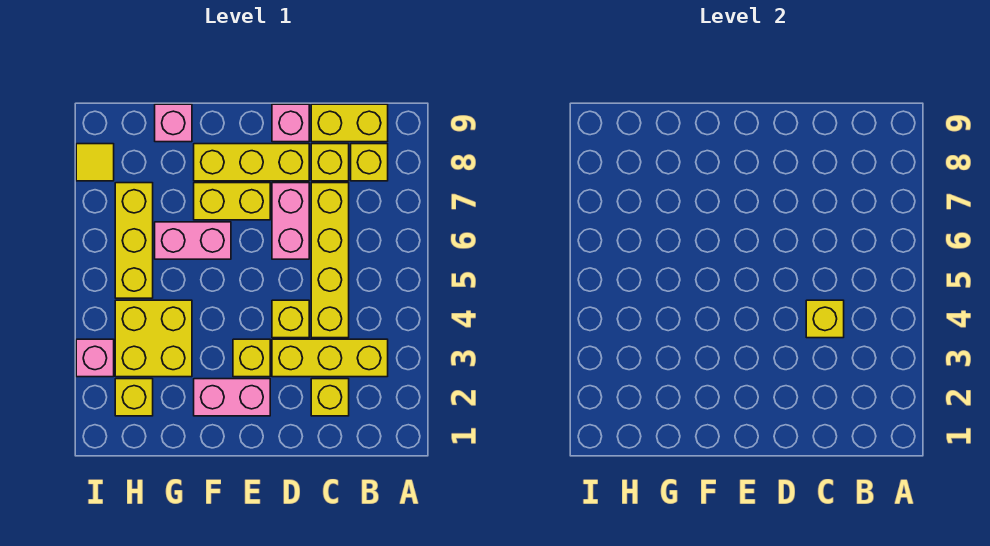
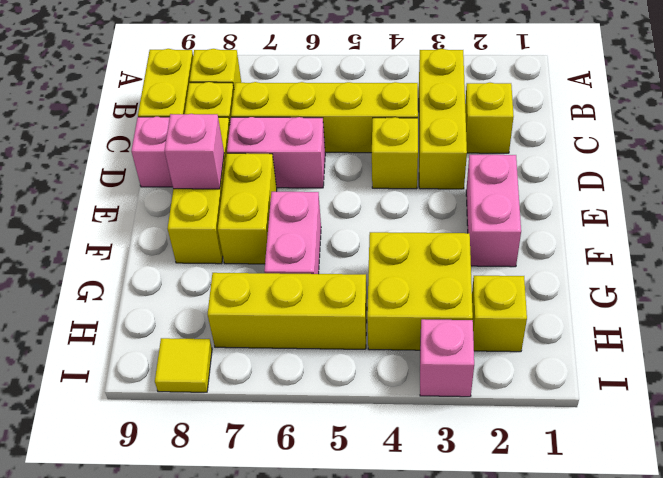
yellow 1x1 brick [806,300,844,338] -> none
yellow 1x1 brick [233,339,270,377] -> none
pink 1x1 brick [155,104,192,142] -> pink 1x1 brick moved to [164,114,224,189]

